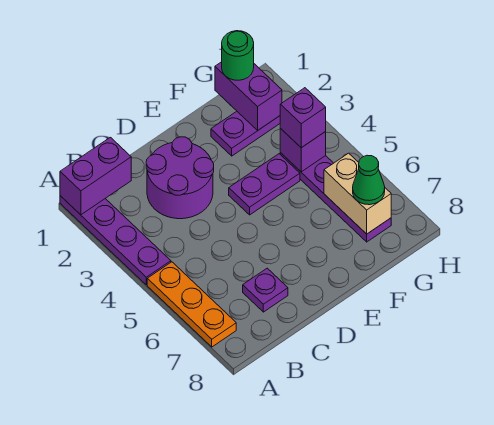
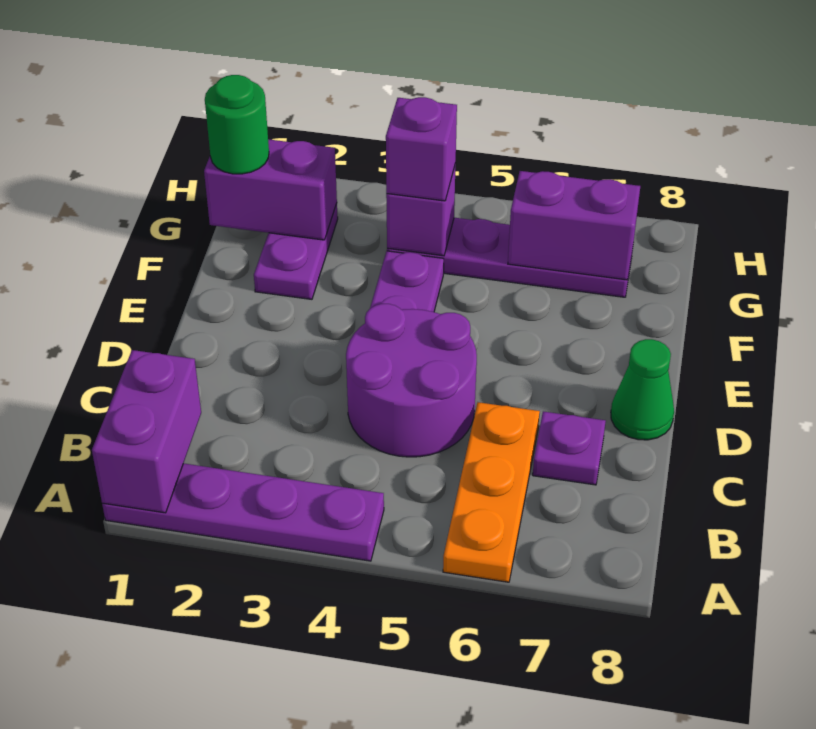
orange 1x3 plate [147,262,236,347] -> orange 1x3 plate turned to [443,402,540,582]
purple 2x2 round brick [146,137,214,219] -> purple 2x2 round brick moved to [346,304,477,457]
tan 1x2 brick [324,153,391,234] -> purple 1x2 brick [508,171,640,280]
green 1x1 cone [353,155,385,205] -> green 1x1 cone moved to [611,339,674,440]

